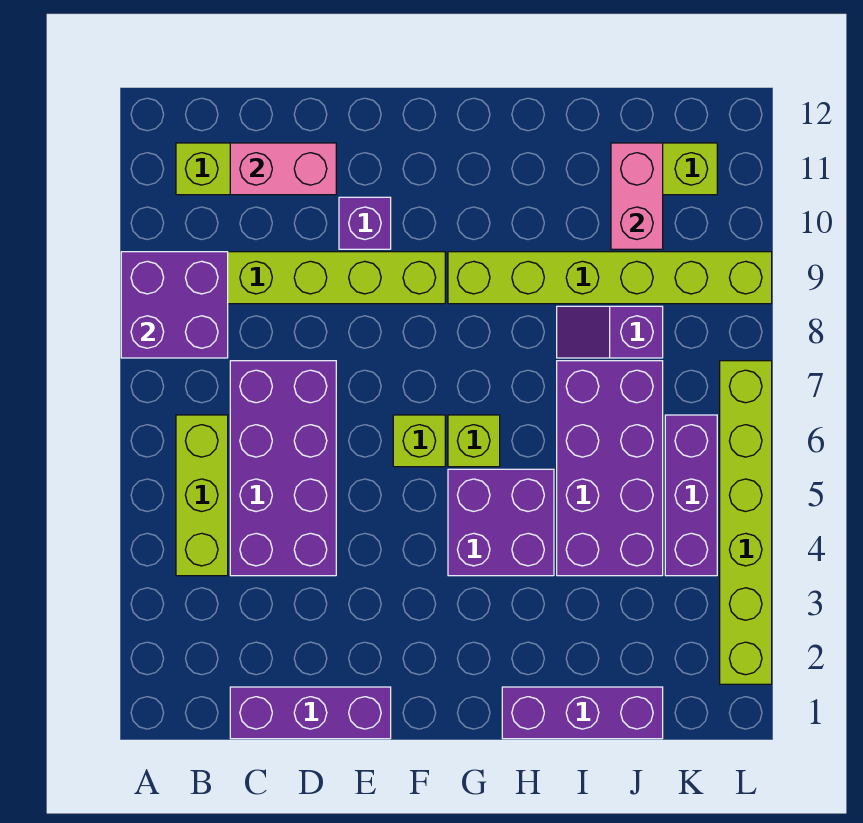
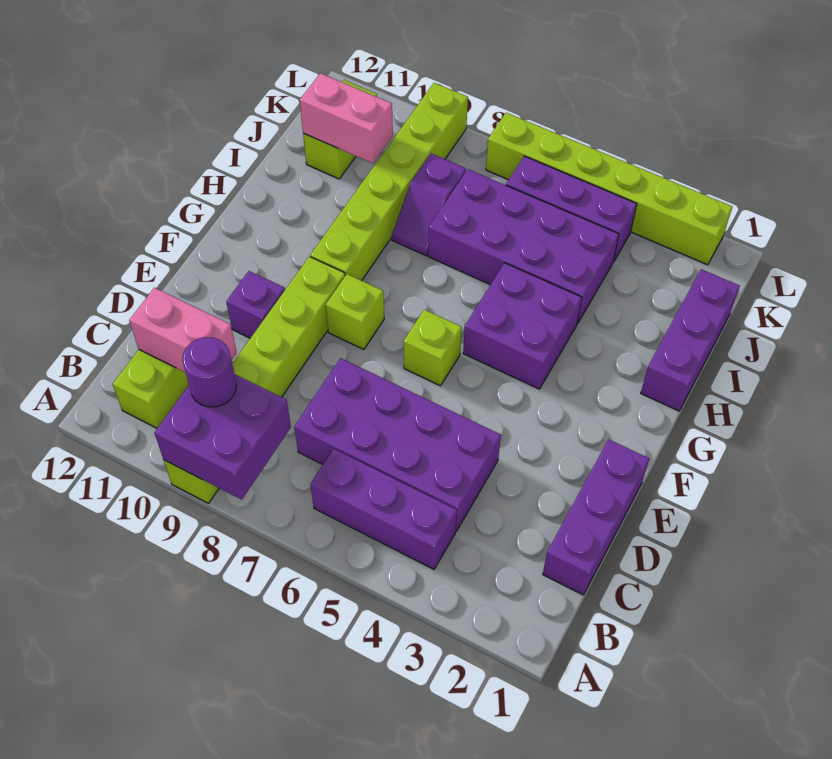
lime 1x3 brick [176,415,228,576] -> purple 1x3 brick [310,449,457,569]
none -> purple 1x1 round brick [182,337,237,407]
pink 1x2 brick [230,143,336,195] -> pink 1x2 brick turned to [129,288,237,373]
lime 1x1 brick [448,415,500,467] -> lime 1x1 brick moved to [326,274,384,349]

